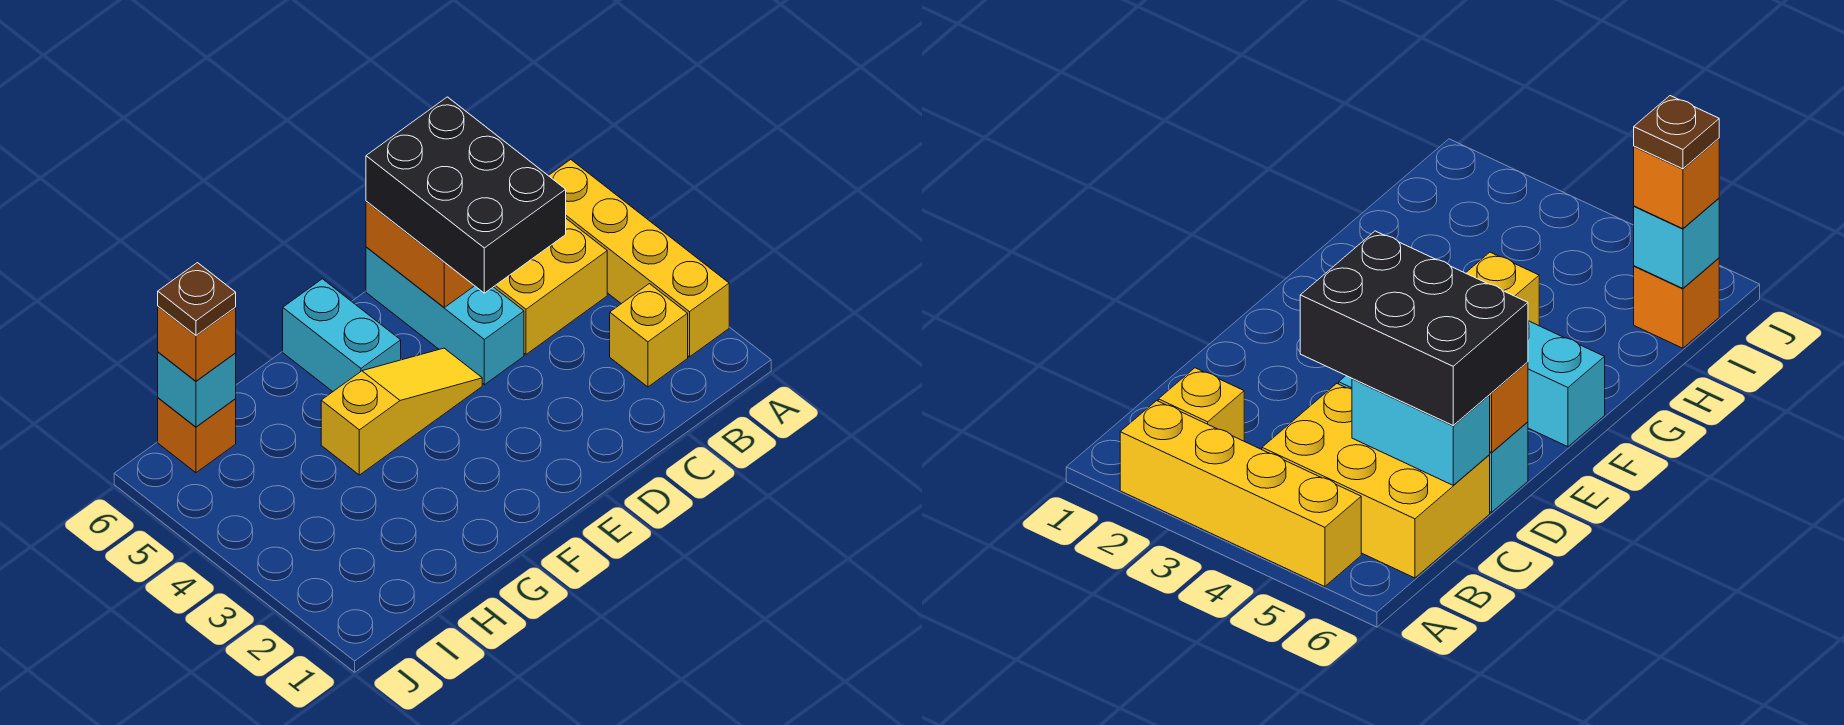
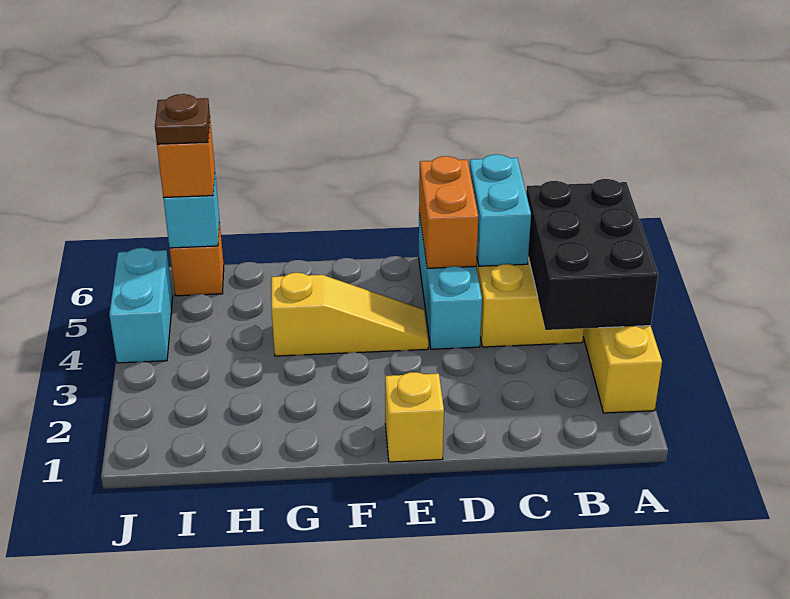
yellow 1x1 brick [610,284,688,387] -> yellow 1x1 brick moved to [385,372,444,462]
black 2x3 brick [366,97,566,293] -> black 2x3 brick moved to [526,179,658,330]
cyan 1x2 brick [283,279,401,392] -> cyan 1x2 brick moved to [109,248,173,363]

